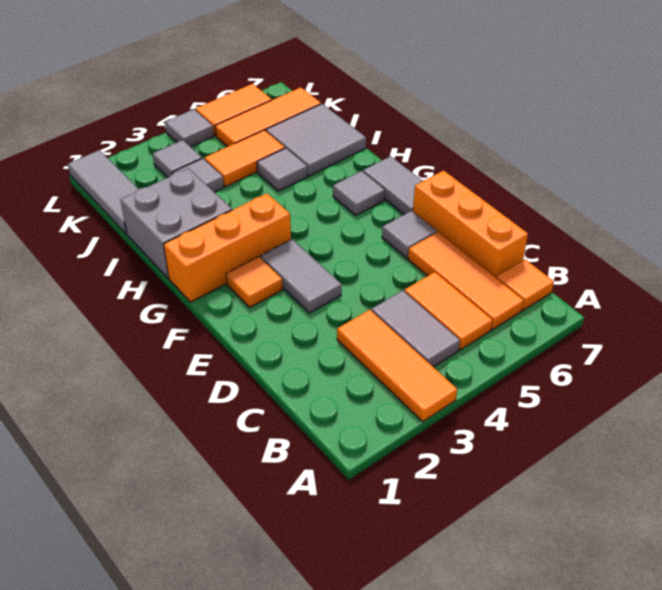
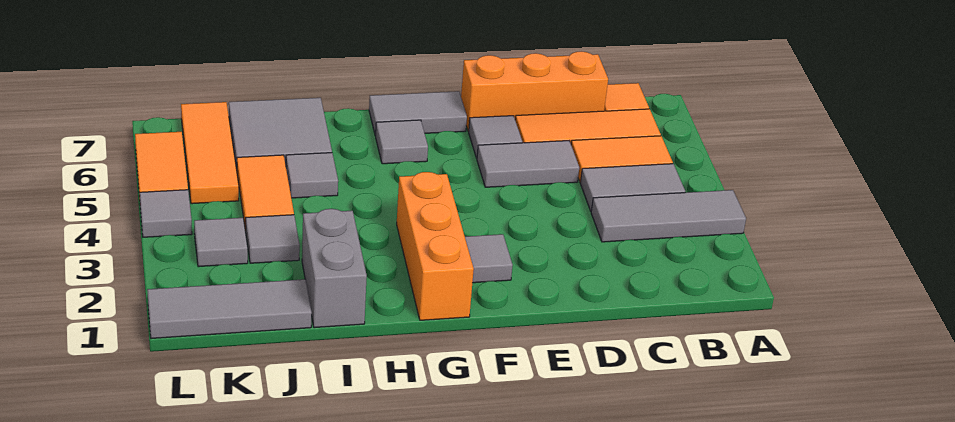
orange 1x3 tile [337,310,457,422] -> grey 1x3 tile [591,190,746,242]
grey 1x2 tile [260,239,342,313] -> grey 1x2 tile moved to [477,141,579,187]
orange 1x1 tile [226,257,282,307] -> grey 1x1 tile [465,234,513,283]
grey 2x2 brick [120,168,232,279] -> grey 1x2 brick [302,209,367,328]

